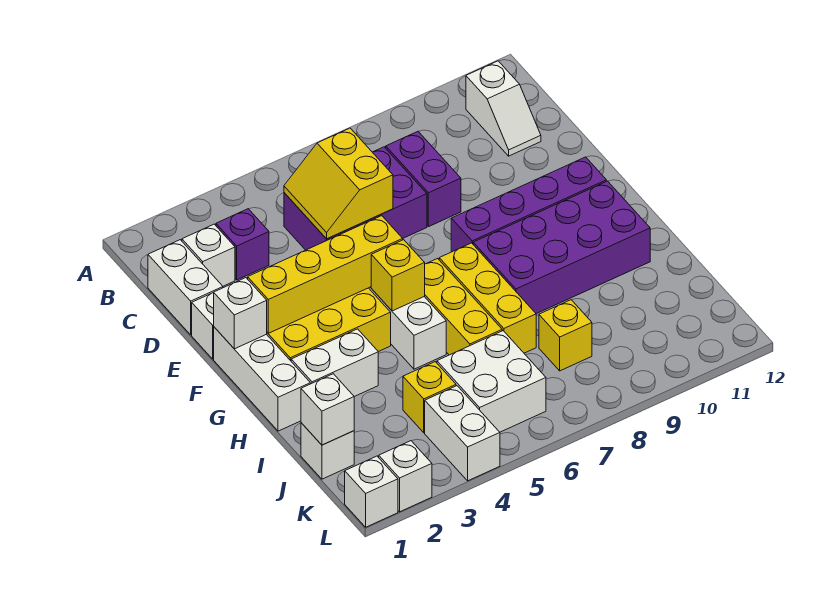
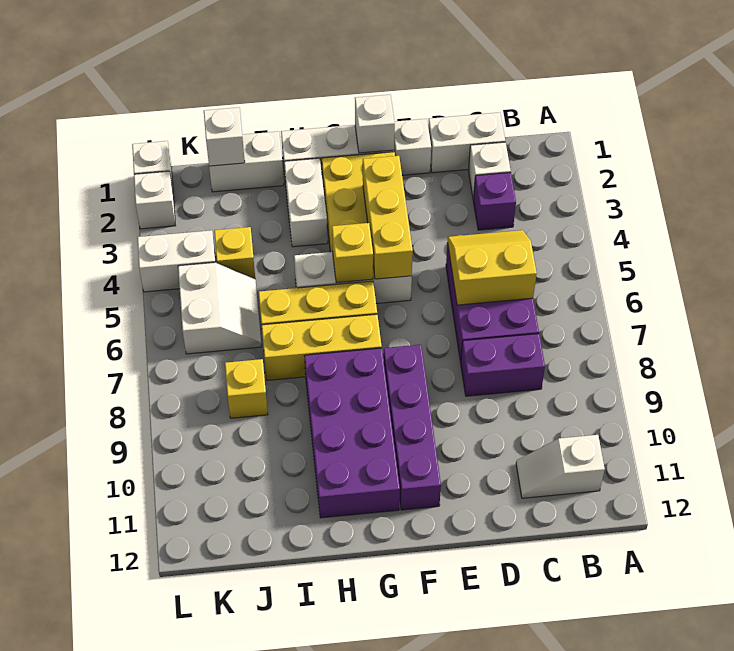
yellow 1x4 brick [248,216,403,333] -> yellow 1x3 brick [363,156,413,279]
white 1x1 brick [301,423,354,479] -> white 1x2 brick [209,131,284,192]
white 2x2 brick [437,331,546,432] -> white 2x2 slope [178,262,262,354]

